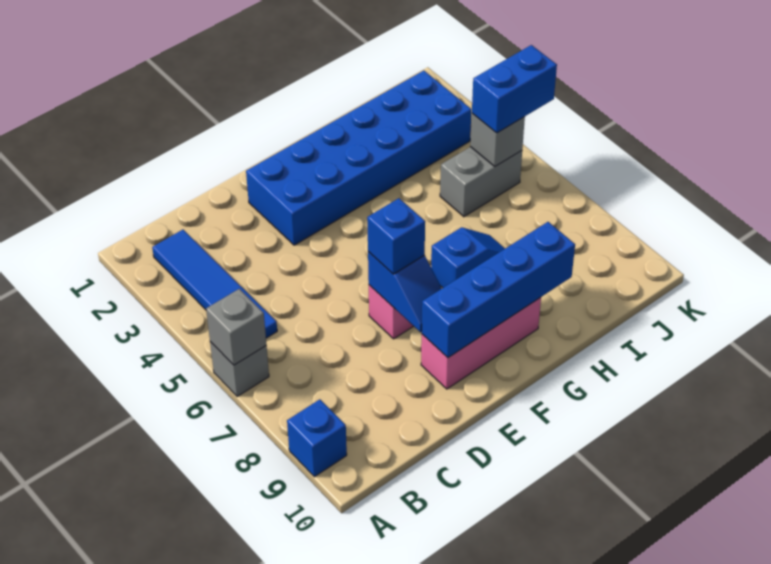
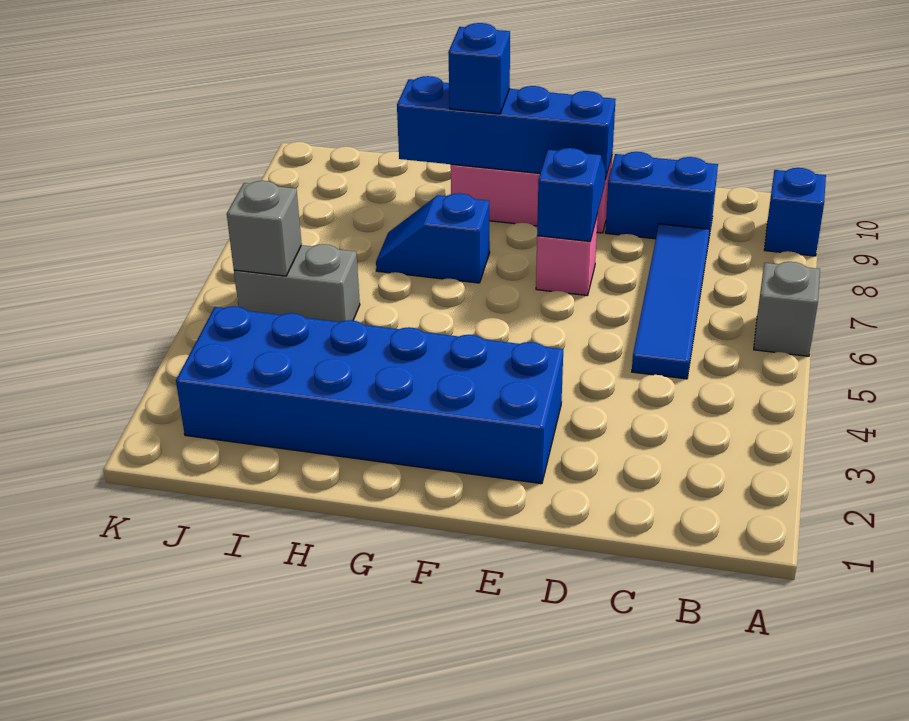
grey 1x1 brick [206,289,266,365] -> none
blue 1x4 tile [152,230,277,338] -> blue 1x4 tile moved to [632,224,710,379]
blue 1x1 brick [367,198,425,274] -> blue 1x1 brick moved to [448,23,510,114]
blue 1x2 brick [472,45,557,133] -> blue 1x2 brick moved to [605,152,718,239]

